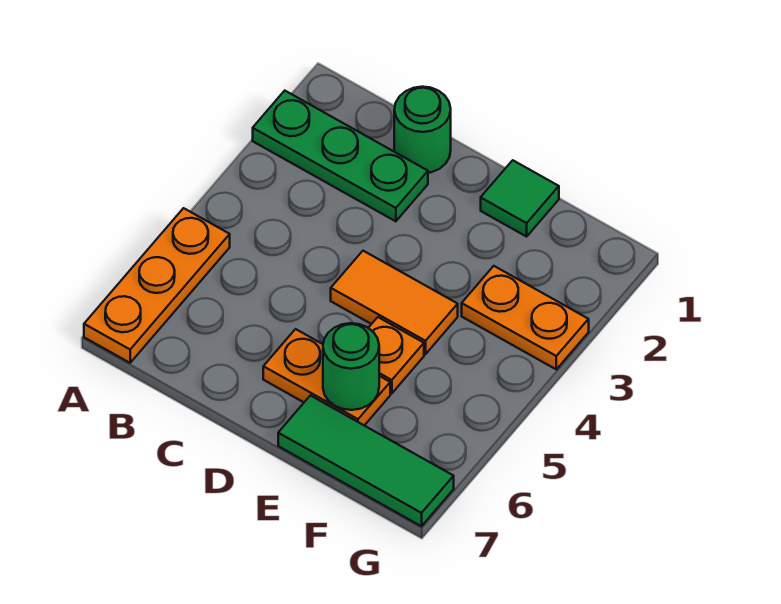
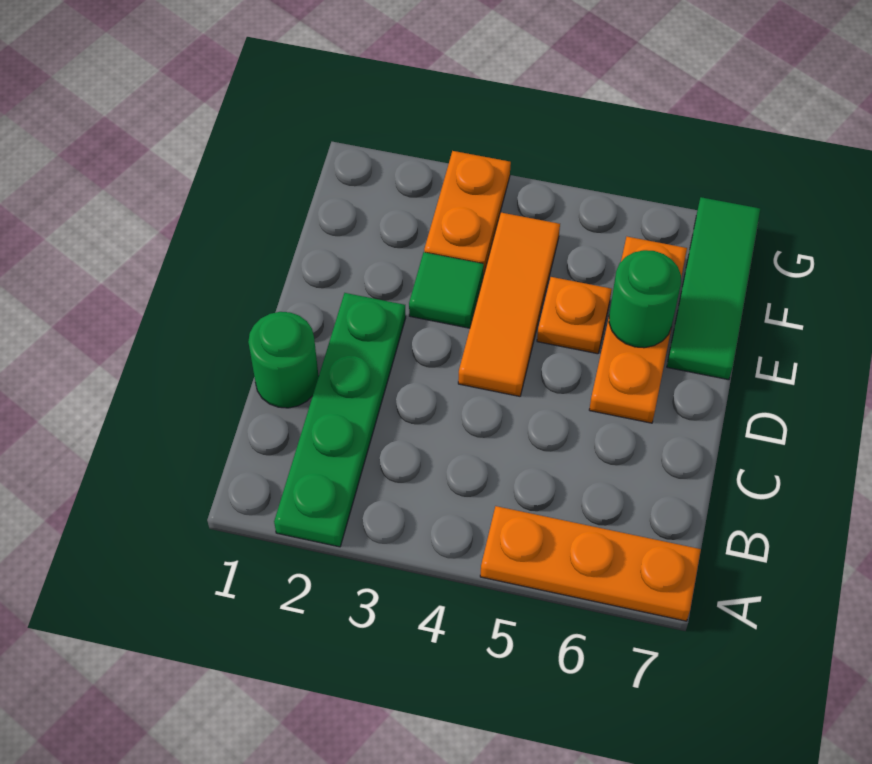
green 1x3 plate [253,91,428,221] -> green 1x4 plate [274,293,406,547]
orange 1x2 tile [331,251,458,354] -> orange 1x3 tile [458,212,560,396]
orange 1x2 plate [263,329,390,426] -> orange 1x3 plate [589,237,687,423]
green 1x1 tile [481,160,559,237] -> green 1x1 tile moved to [409,252,484,328]

